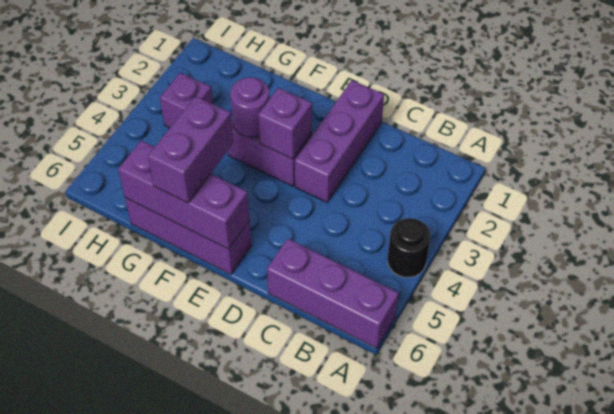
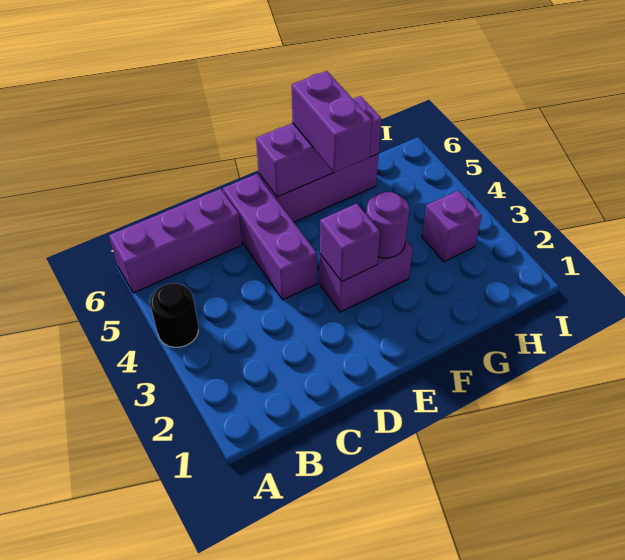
purple 1x3 brick [295,80,384,202] -> purple 1x3 brick moved to [223,174,317,300]

